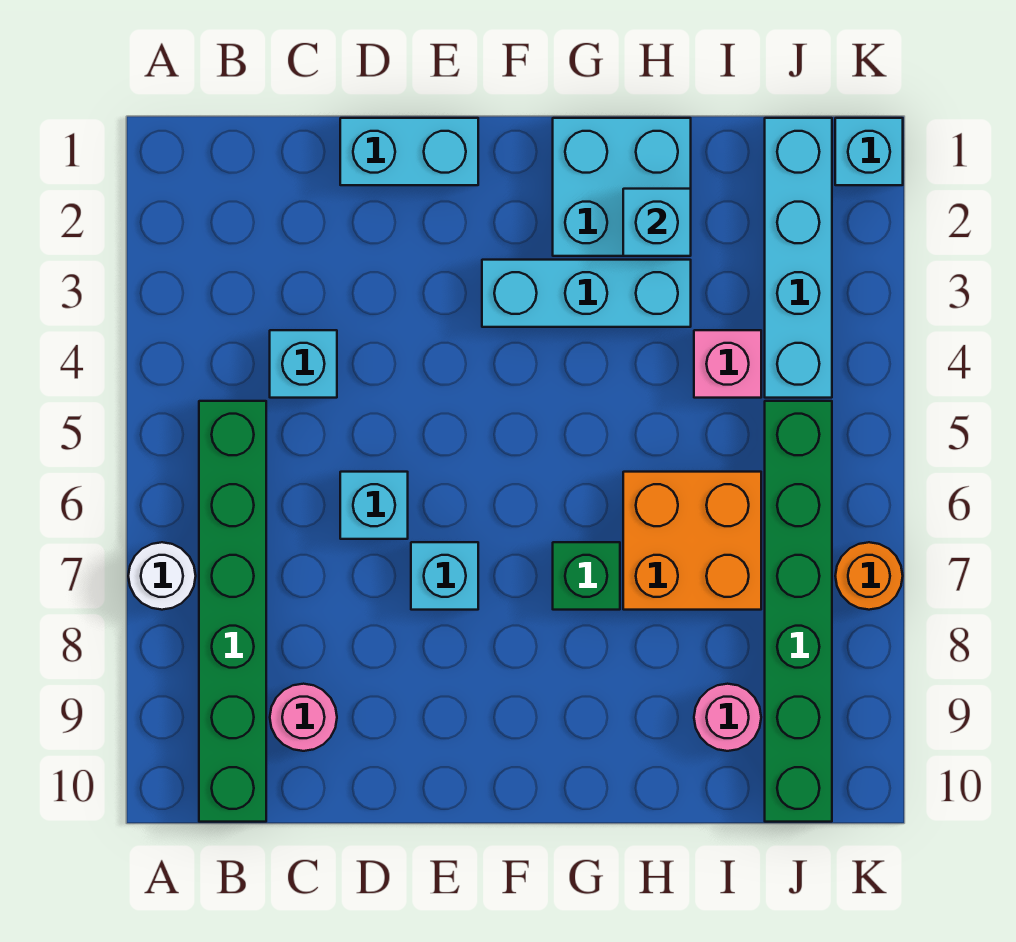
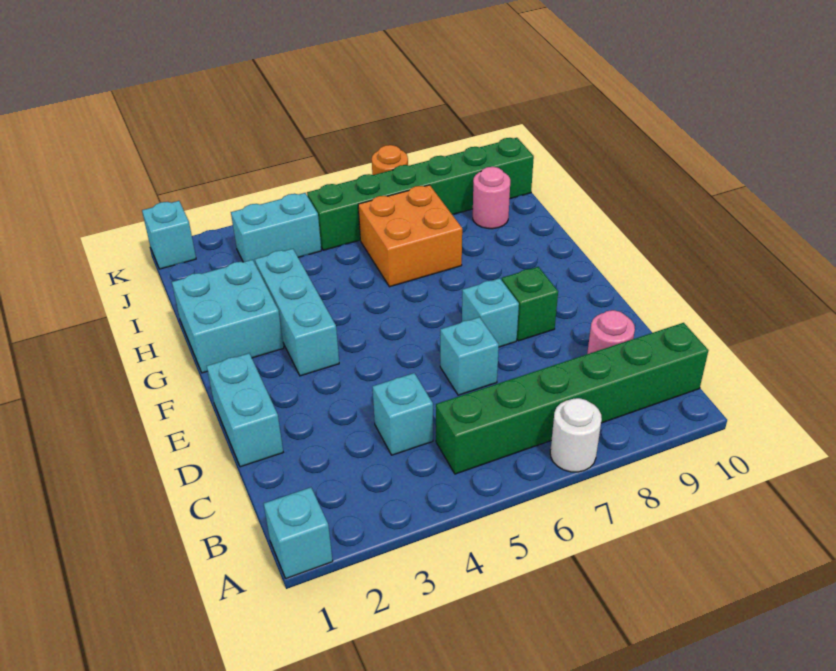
green 1x1 brick [553,542,620,610] -> green 1x1 brick moved to [502,267,558,341]
cyan 1x1 brick [623,189,691,256] -> cyan 1x1 brick moved to [264,487,333,578]
pink 1x1 brick [694,330,761,398] -> none
cyan 1x4 brick [765,118,832,398] -> cyan 1x2 brick [231,193,321,265]

